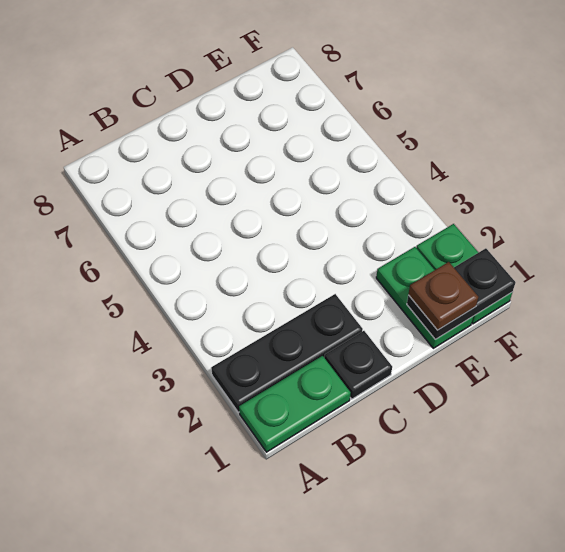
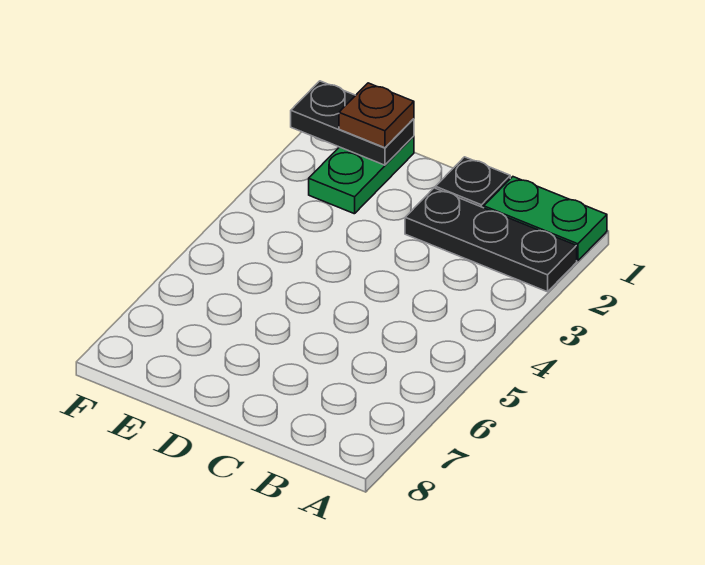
green 1x2 plate [417,224,512,324] -> none

